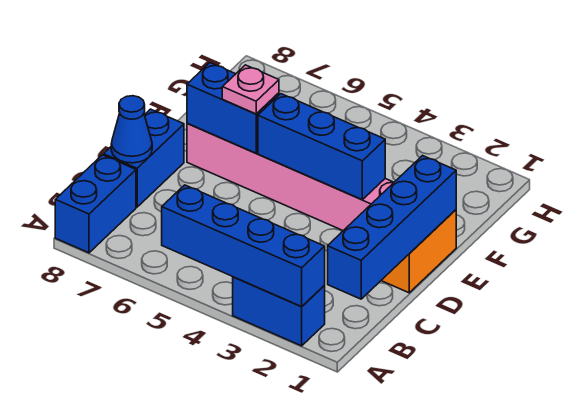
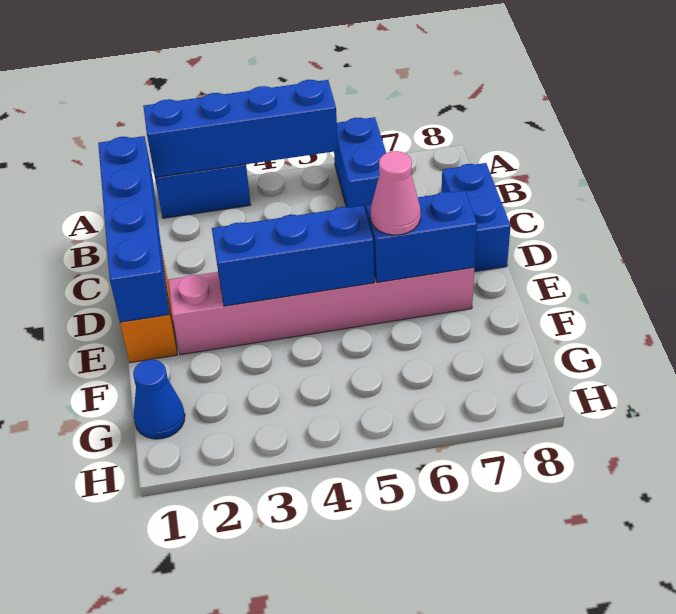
blue 1x2 brick [55,155,136,253] -> blue 1x2 brick moved to [334,117,386,211]
blue 1x1 cone [111,96,152,163] -> blue 1x1 cone moved to [133,360,185,439]
pink 1x1 plate [222,65,279,114] -> pink 1x1 cone [371,151,421,235]

